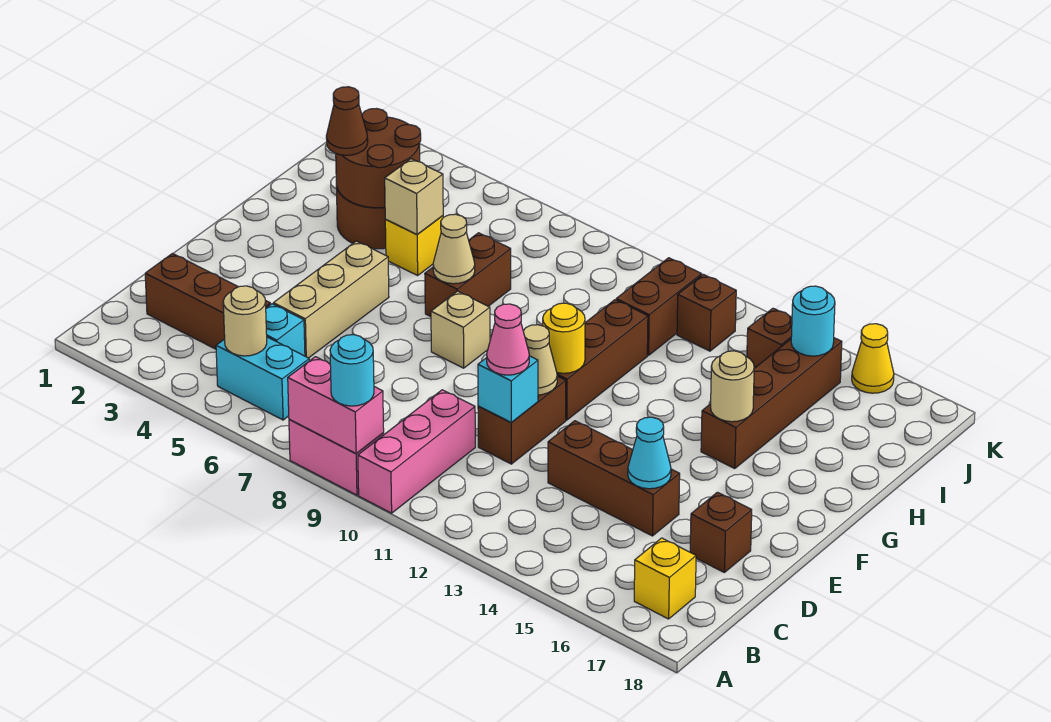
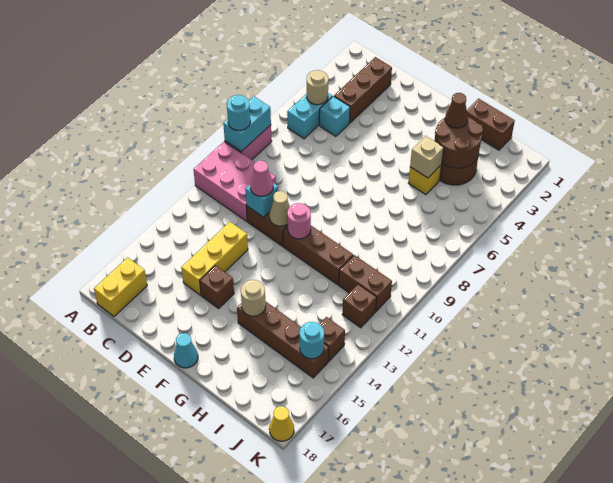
pink 1x2 brick [288,357,384,454] -> cyan 1x2 brick [223,96,271,152]
pink 1x3 brick [358,390,475,513] -> pink 2x3 brick [193,142,276,221]
yellow 1x1 brick [634,538,696,619] -> yellow 1x2 brick [94,257,147,316]
tan 1x3 brick [273,241,389,358] -> none
brown 1x3 brick [548,421,680,536] -> yellow 1x3 brick [181,222,248,295]
cyan 1x1 cone [628,417,671,489] -> cyan 1x1 cone moved to [174,333,198,368]
brown 1x1 brick [690,492,752,572] -> brown 1x1 brick moved to [200,265,234,308]
tan 1x1 brick [431,291,490,368] -> none
yellow 1x1 round brick [543,303,585,373] -> pink 1x1 round brick [287,203,311,239]
brown 1x2 brick [425,233,511,317] -> brown 1x2 brick moved to [467,99,515,150]
tan 1x1 cone [433,214,475,284] -> none
yellow 1x1 cone [852,324,894,393] -> yellow 1x1 cone moved to [269,406,294,441]

